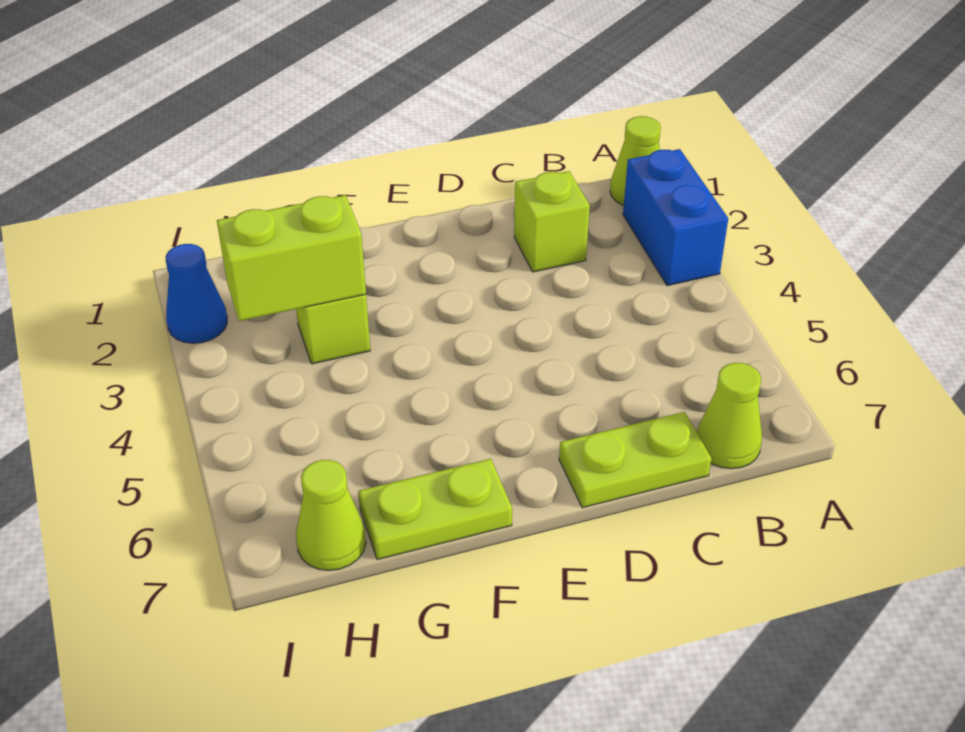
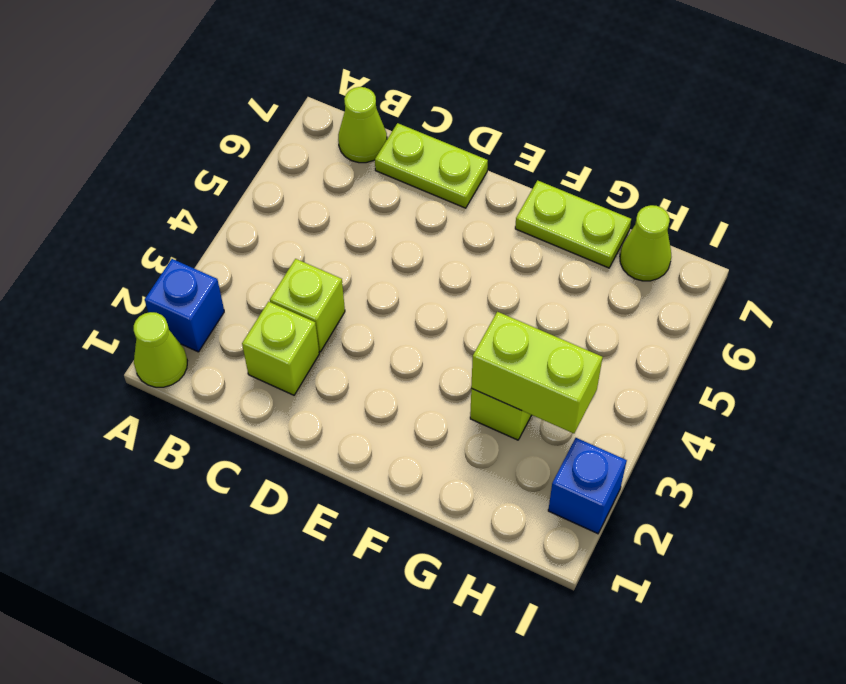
blue 1x2 brick [623,149,728,286] -> blue 1x1 brick [145,259,224,352]
none -> lime 1x1 brick [270,259,345,352]
blue 1x1 cone [166,244,227,343] -> blue 1x1 brick [548,438,627,534]

